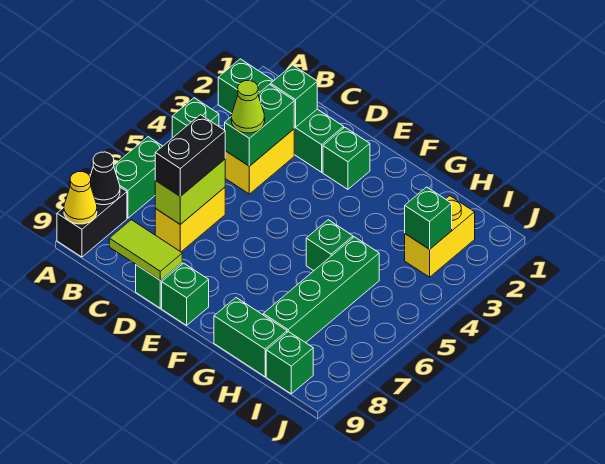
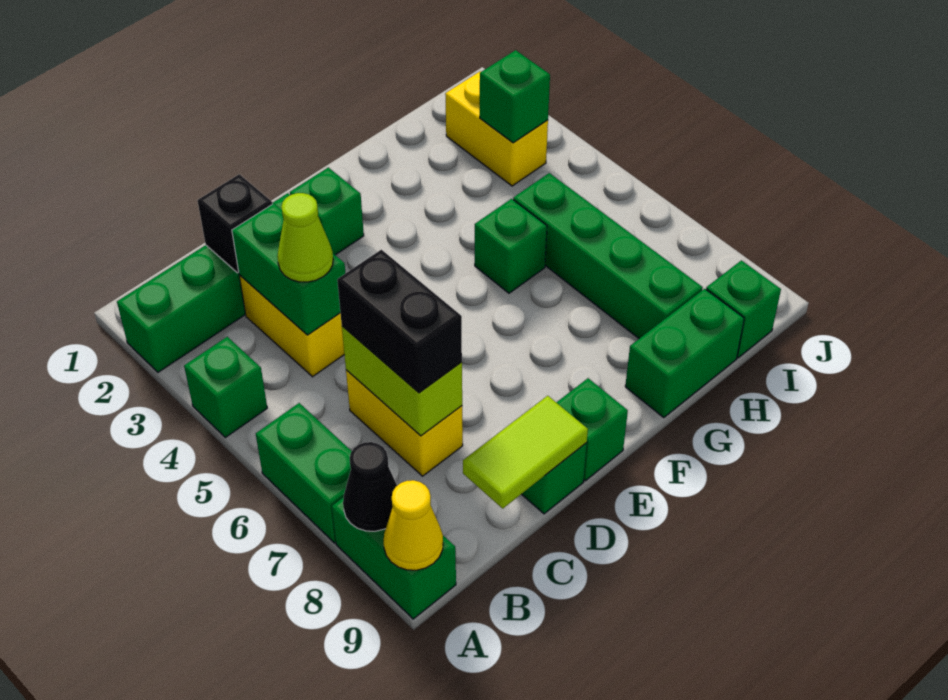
black 1x2 brick [57,187,127,257] -> green 1x2 brick [332,497,456,619]
green 1x1 brick [271,65,317,127] -> black 1x1 brick [197,174,272,273]

